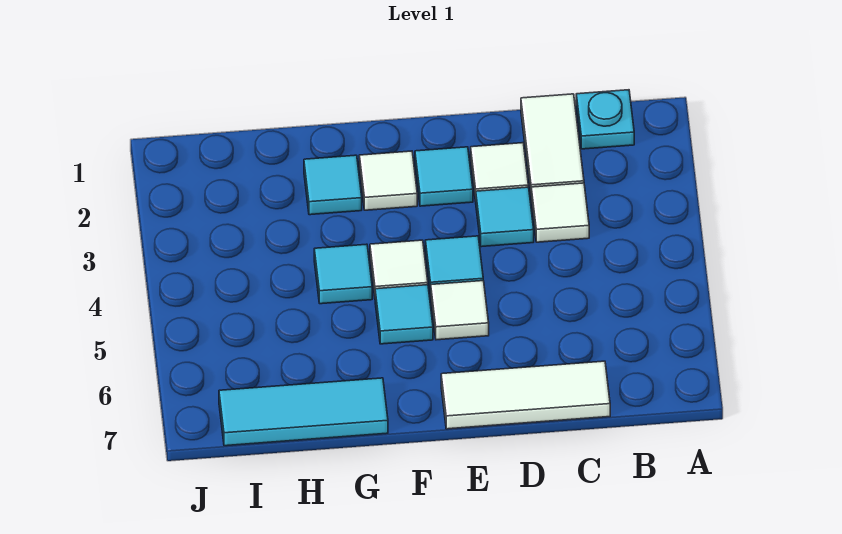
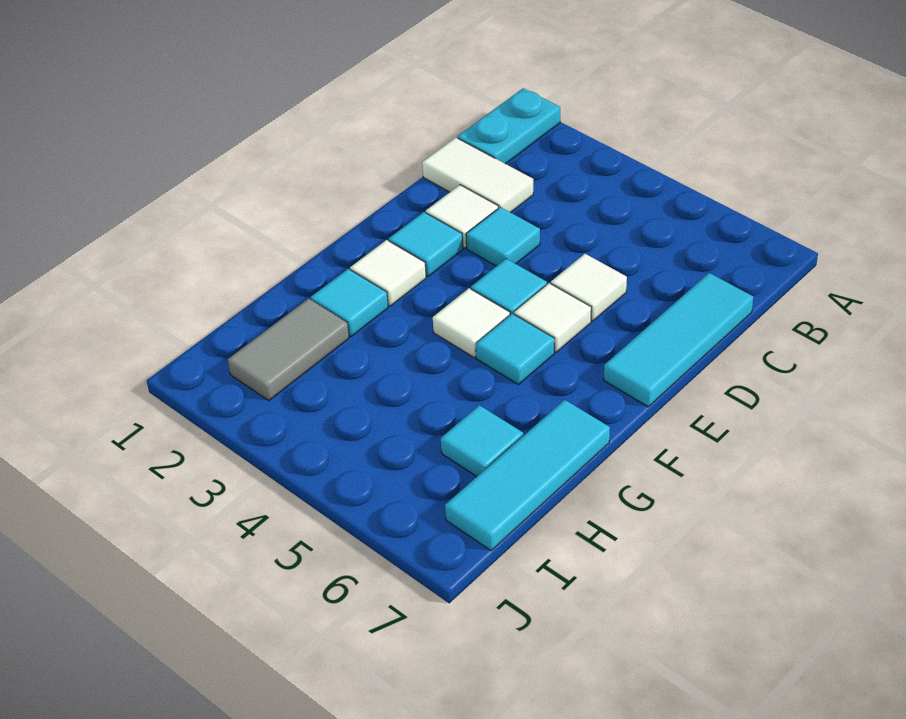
cyan 1x1 plate [576,90,634,149] -> cyan 1x2 plate [457,88,560,164]
white 1x1 tile [531,183,589,242] -> white 1x1 tile moved to [551,254,627,321]
white 1x3 tile [441,361,610,429] -> cyan 1x3 tile [604,273,753,407]
cyan 1x1 tile [314,244,372,304] -> cyan 1x1 tile moved to [441,405,523,477]
none -> grey 1x2 tile [228,298,349,401]

